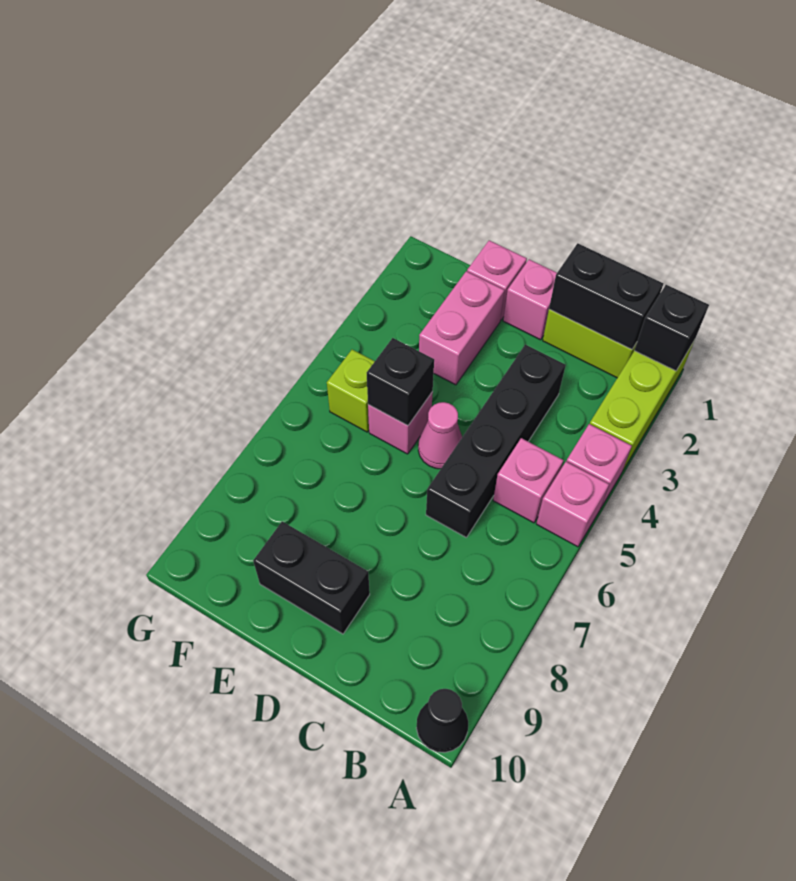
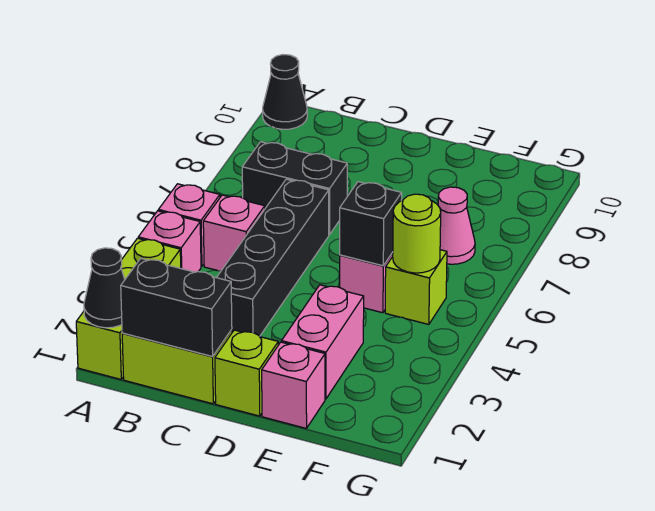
black 1x1 brick [634,285,709,371] -> black 1x1 cone [84,248,125,328]
pink 1x1 brick [503,259,557,340] -> lime 1x1 brick [215,330,278,416]
pink 1x1 cone [418,402,462,469] -> pink 1x1 cone moved to [438,187,475,264]
black 1x2 brick [253,522,370,634] -> black 1x2 brick moved to [242,142,347,235]
none -> lime 1x1 round brick [393,194,441,273]

